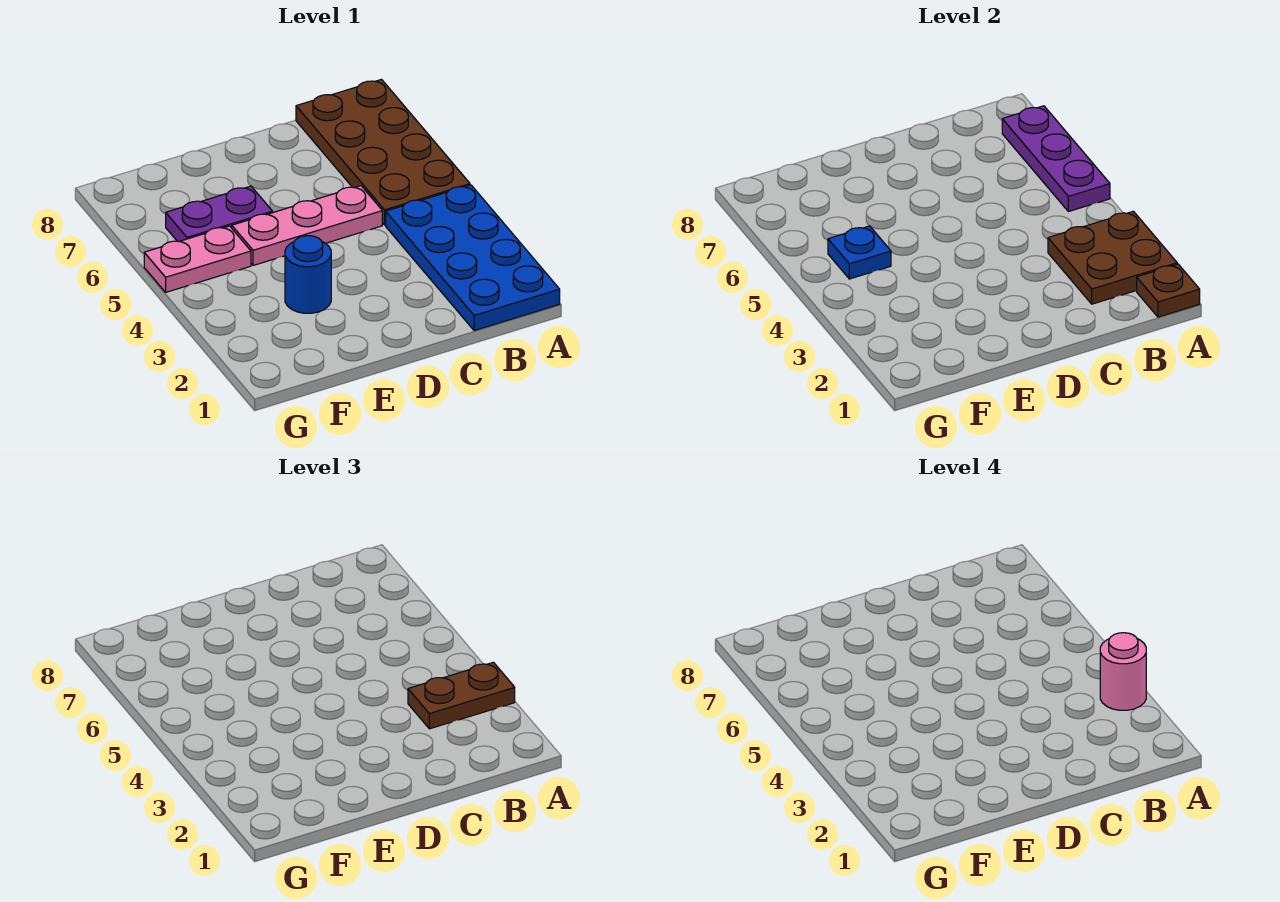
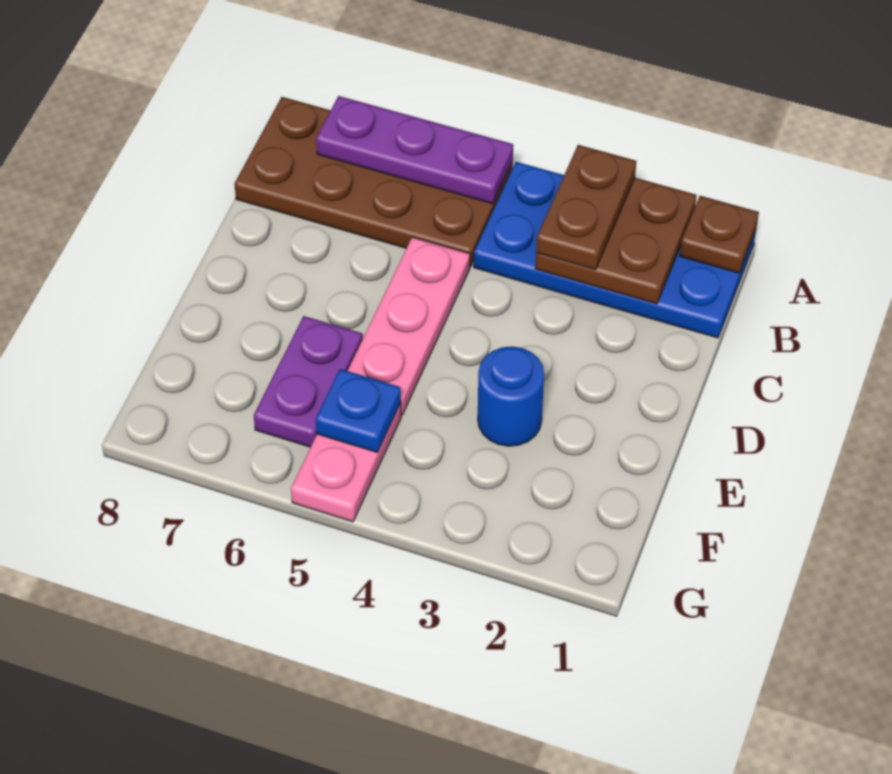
pink 1x1 round brick [1100,633,1146,710] -> none

